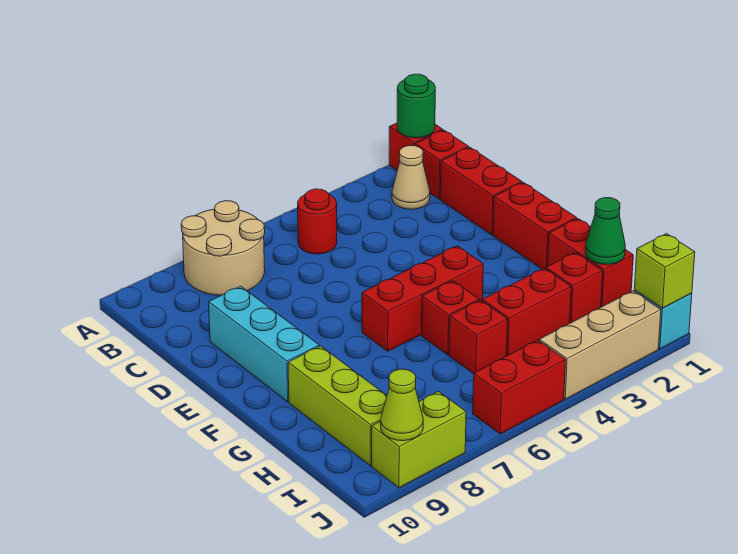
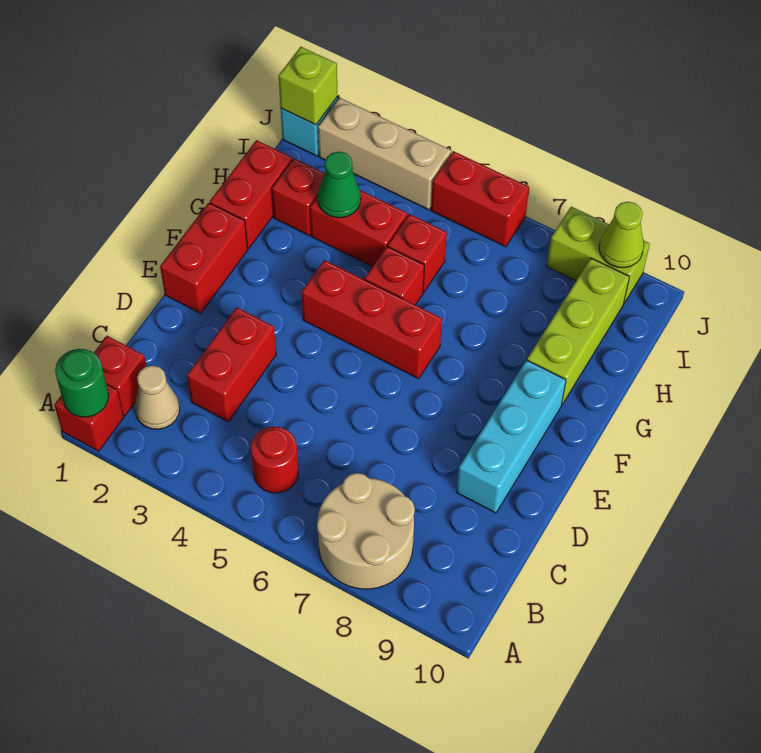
red 1x2 brick [440,147,522,235] -> red 1x2 brick moved to [187,307,276,422]
green 1x1 cone [585,198,625,264] -> green 1x1 cone moved to [318,152,361,218]

